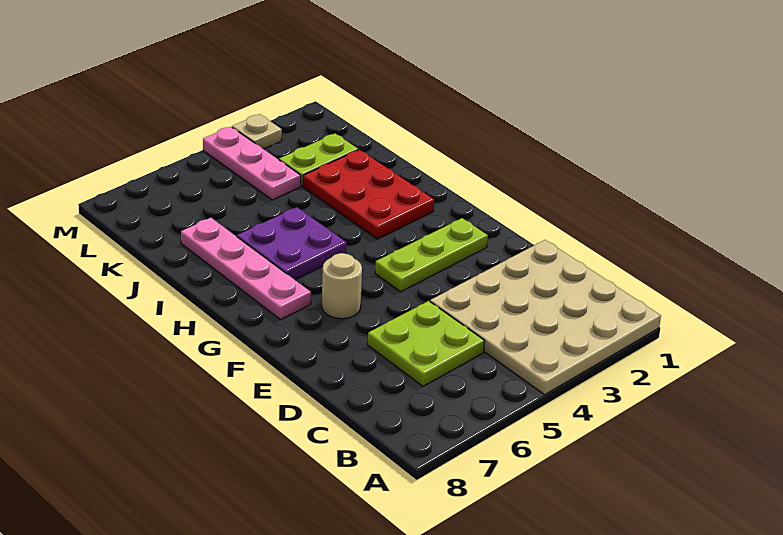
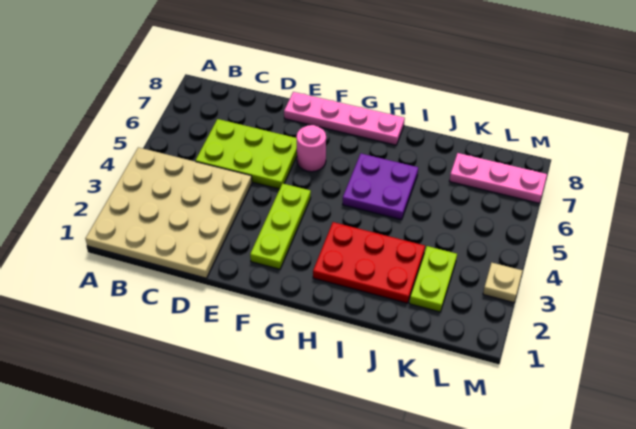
lime 2x2 plate [368,301,484,386] -> lime 2x3 plate [195,119,297,189]
tan 1x1 round brick [322,253,362,319] -> pink 1x1 round brick [296,125,326,172]
pink 1x4 plate [181,218,311,320] -> pink 1x4 plate moved to [284,92,405,145]
pink 1x3 plate [203,127,301,200] -> pink 1x3 plate moved to [450,153,547,203]

